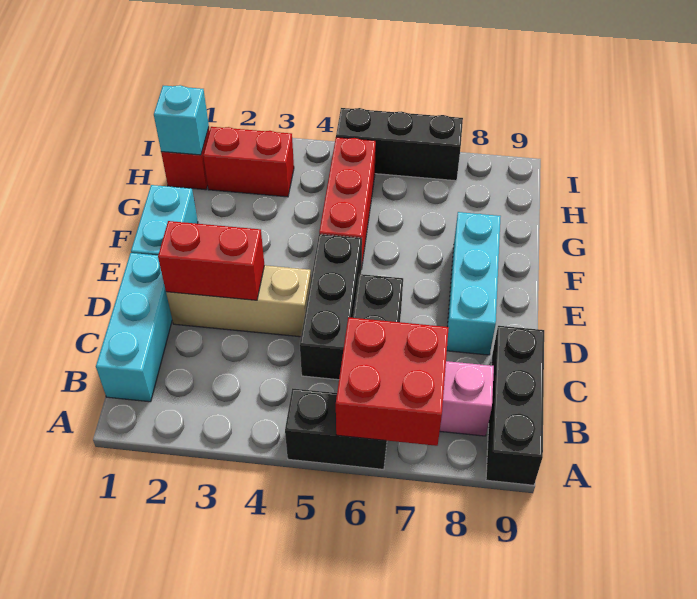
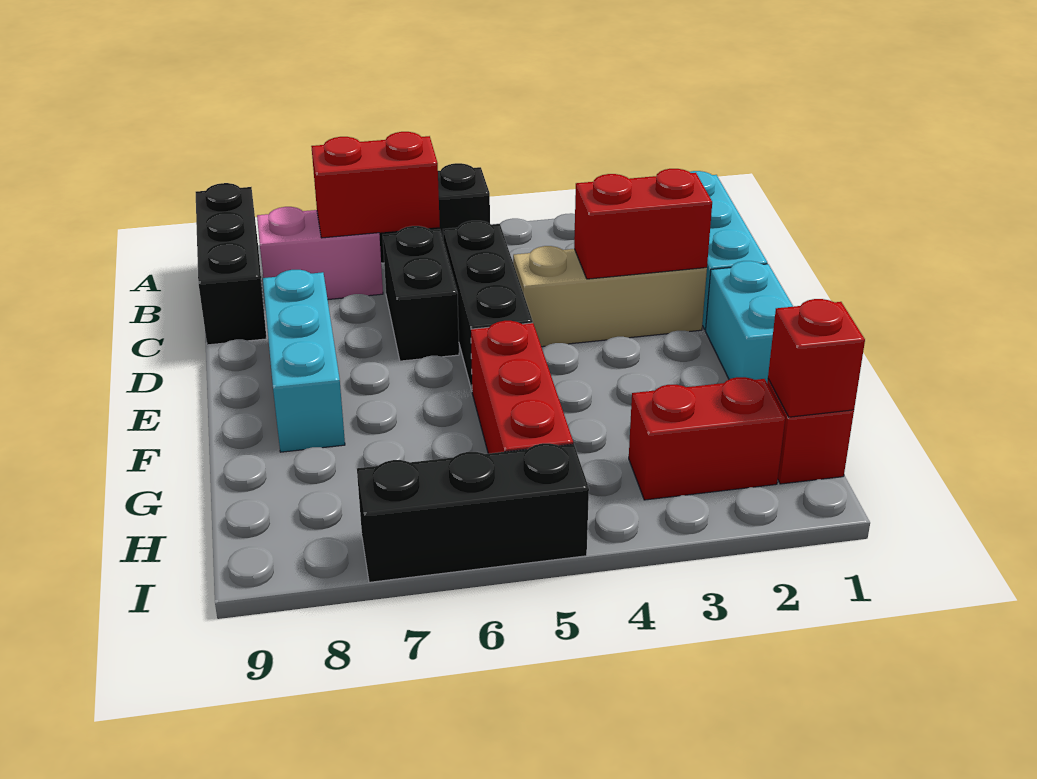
red 2x2 brick [336,317,449,446] -> red 1x2 brick [311,132,440,238]
cyan 1x1 brick [154,85,209,155] -> red 1x1 brick [768,299,865,417]

